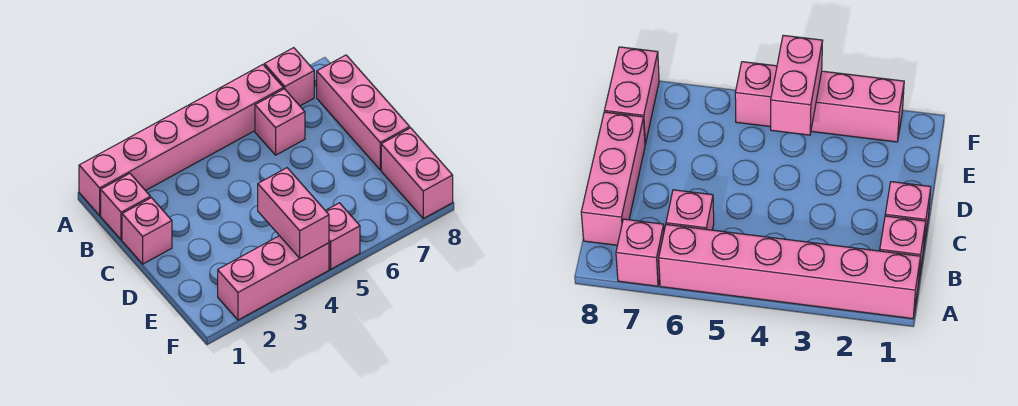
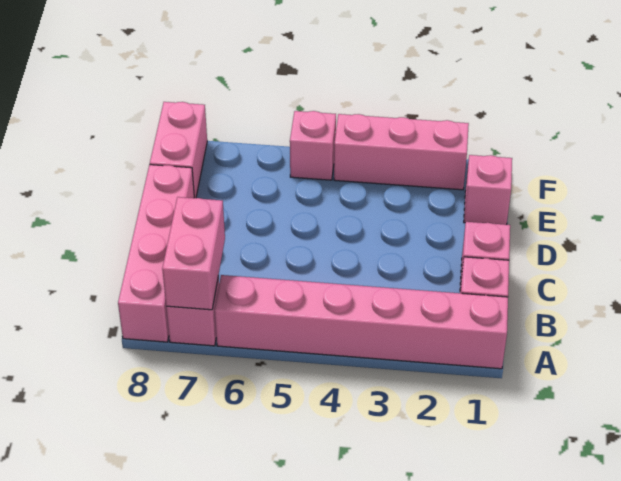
pink 1x1 brick [255,89,305,155] -> pink 1x1 brick moved to [464,155,512,225]
pink 1x3 brick [317,55,410,170] -> pink 1x4 brick [118,165,194,342]
pink 1x2 brick [258,168,329,258] -> pink 1x2 brick moved to [162,197,225,310]

